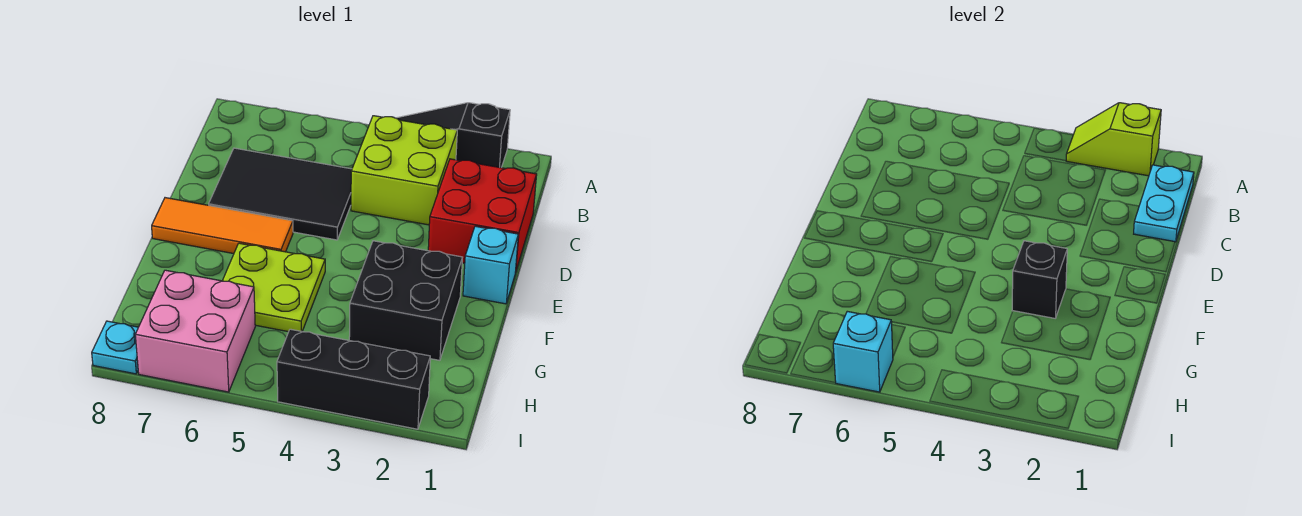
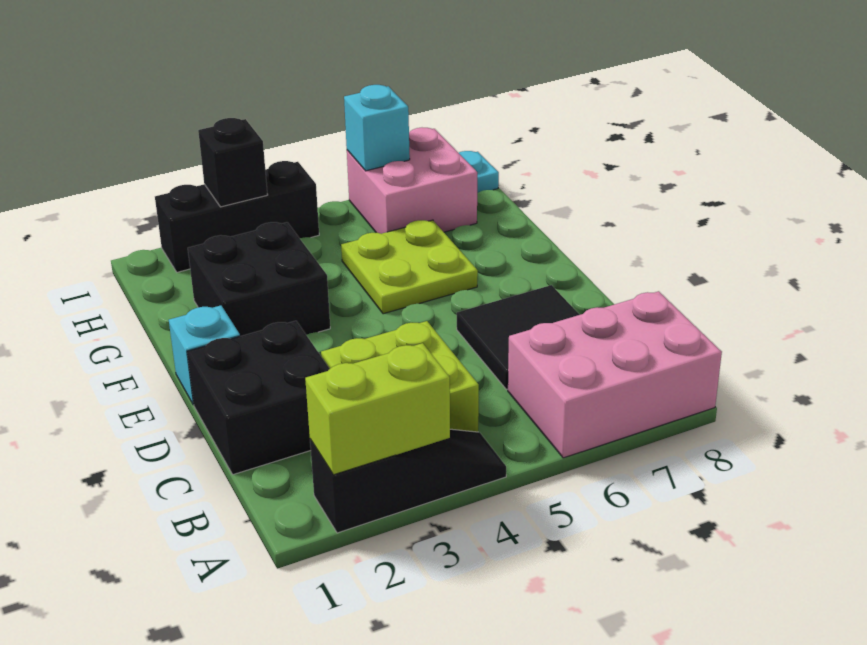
lime 1x2 slope [1066,103,1161,176] -> lime 1x2 brick [305,343,450,475]
none -> pink 2x3 brick [508,291,722,458]
cyan 1x2 plate [1134,165,1194,242] -> none
red 2x2 brick [428,159,537,270] -> black 2x2 brick [187,321,330,475]
black 2x3 tile [209,148,352,240] -> black 2x2 tile [457,285,579,390]
orange 1x3 tile [152,198,293,254] -> none
black 1x1 brick [1012,241,1067,318] -> black 1x1 brick moved to [198,118,268,207]

